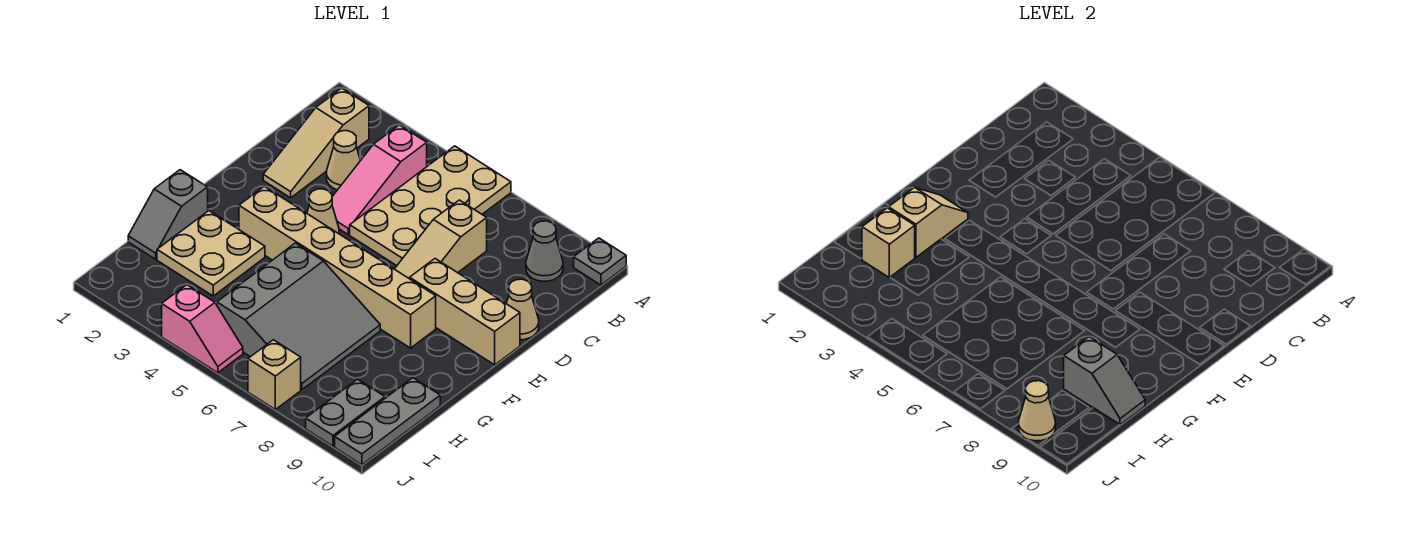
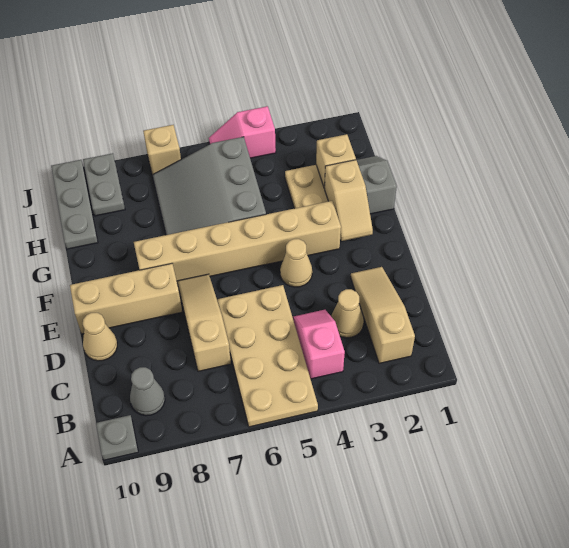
pink 1x3 slope [332,125,427,234] -> pink 1x2 slope [293,310,345,379]
grey 1x2 slope [1064,337,1145,425] -> none
tan 1x1 cone [1019,381,1056,441] -> none

